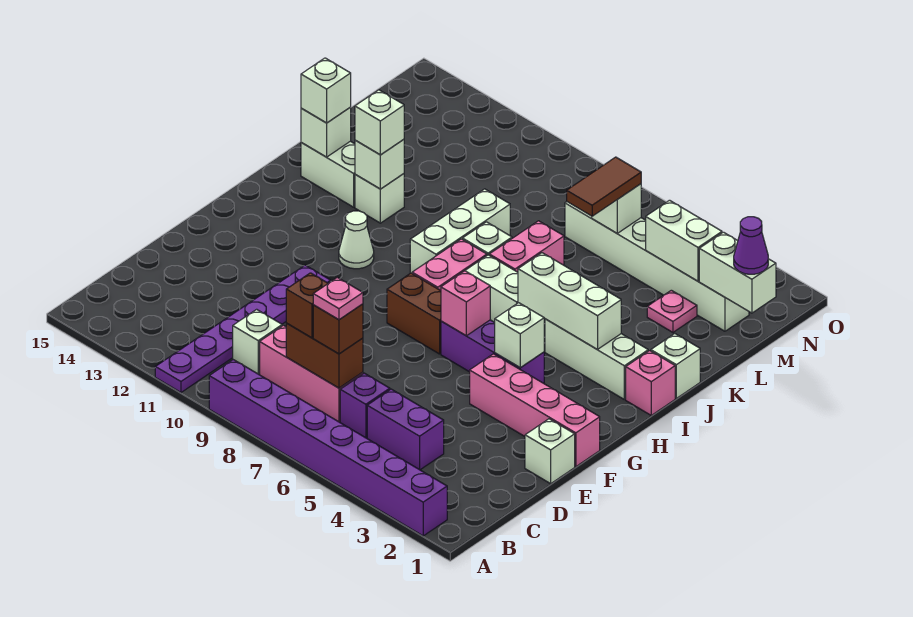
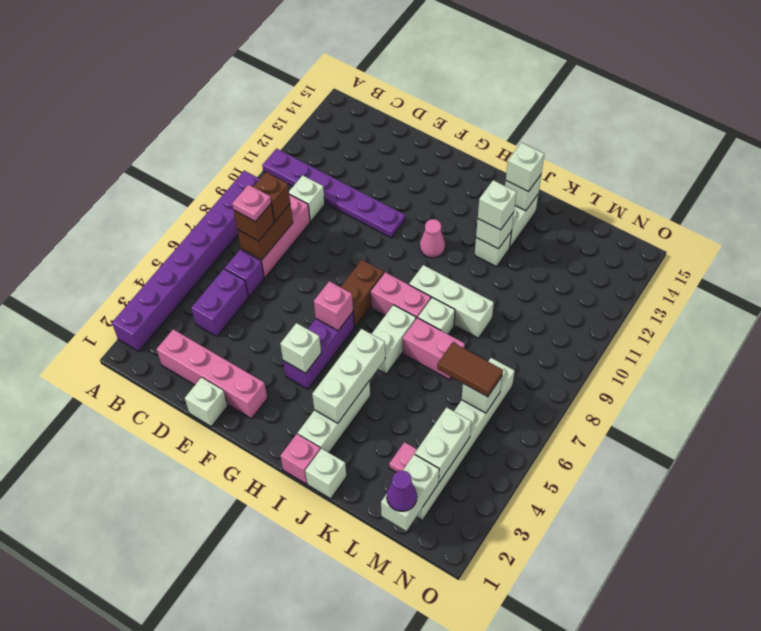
pink 1x4 brick [470,354,600,467] -> pink 1x4 brick turned to [157,329,267,419]
white 1x1 cone [339,211,374,269] -> pink 1x1 cone [420,219,445,258]

